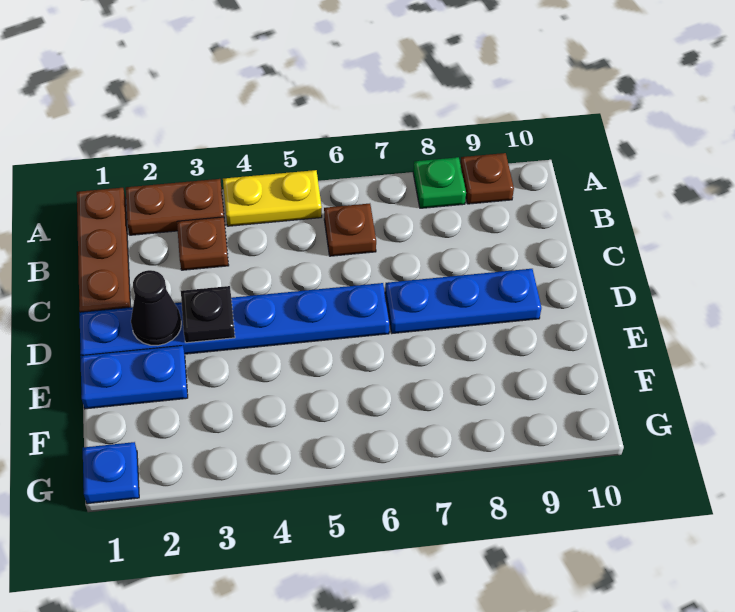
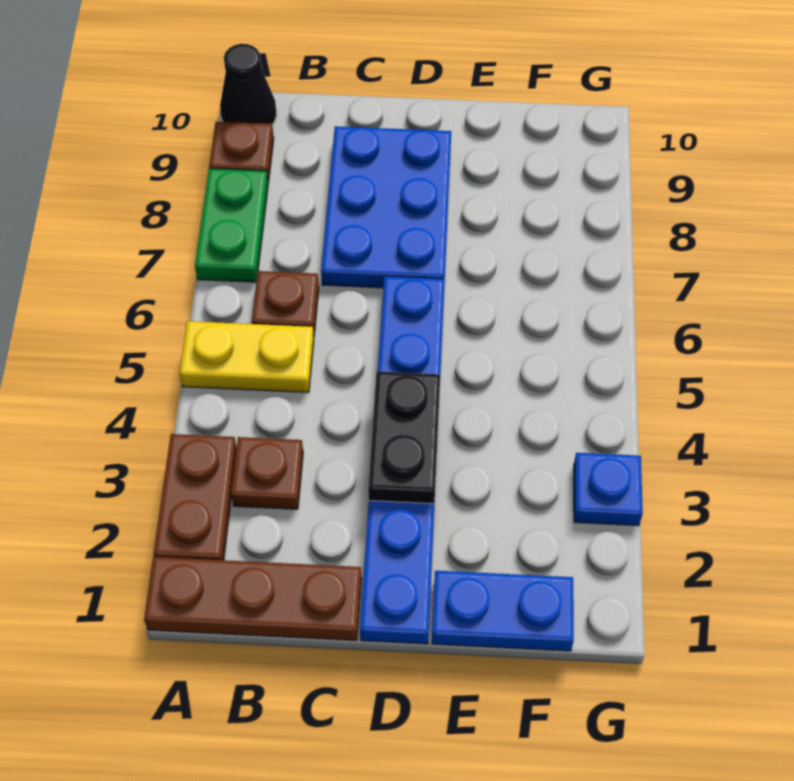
yellow 1x2 plate [223,170,322,226] -> yellow 1x2 plate turned to [179,321,314,393]
green 1x1 plate [413,157,466,208] -> green 1x2 plate [195,169,268,282]
black 1x1 cone [131,270,181,345] -> black 1x1 cone moved to [220,44,277,124]
black 1x1 plate [181,286,235,343] -> black 1x2 plate [368,372,440,504]
blue 1x3 plate [385,269,541,333] -> blue 2x3 plate [321,126,451,288]
blue 1x2 plate [80,346,188,409] -> blue 1x2 plate turned to [432,571,574,651]
blue 1x1 plate [83,442,139,504] -> blue 1x1 plate moved to [574,453,643,526]

